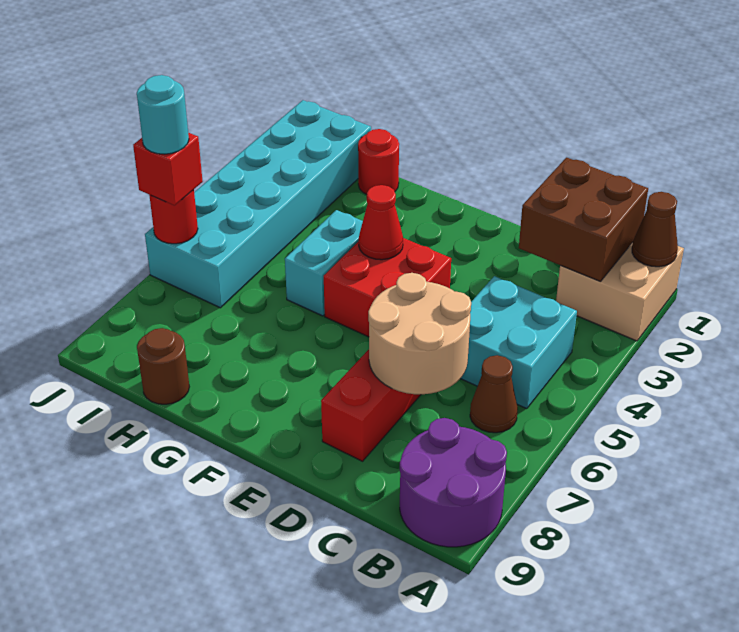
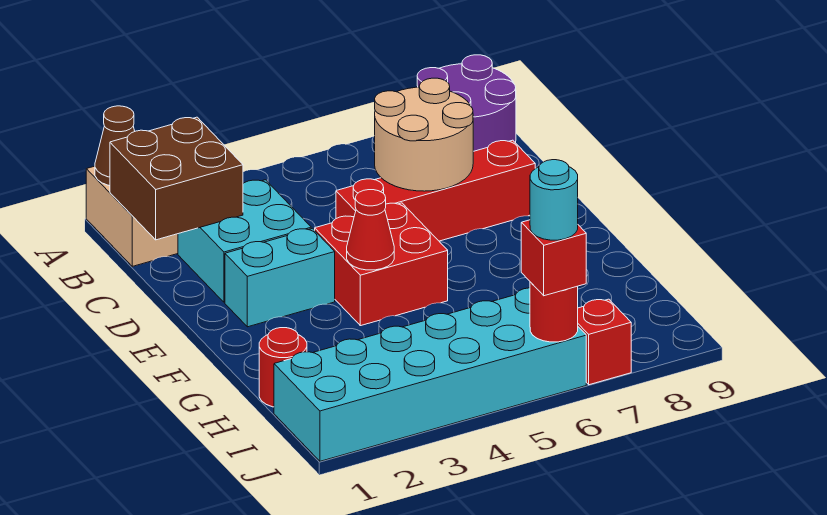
cyan 2x2 brick [460,276,577,409] -> cyan 2x2 brick moved to [178,180,311,302]
brown 1x1 cone [470,355,518,433] -> none
cyan 1x2 brick [285,210,363,316] -> cyan 1x2 brick moved to [225,228,335,327]
brown 1x1 round brick [137,328,189,404] -> none
none -> red 1x1 brick [578,299,631,385]

